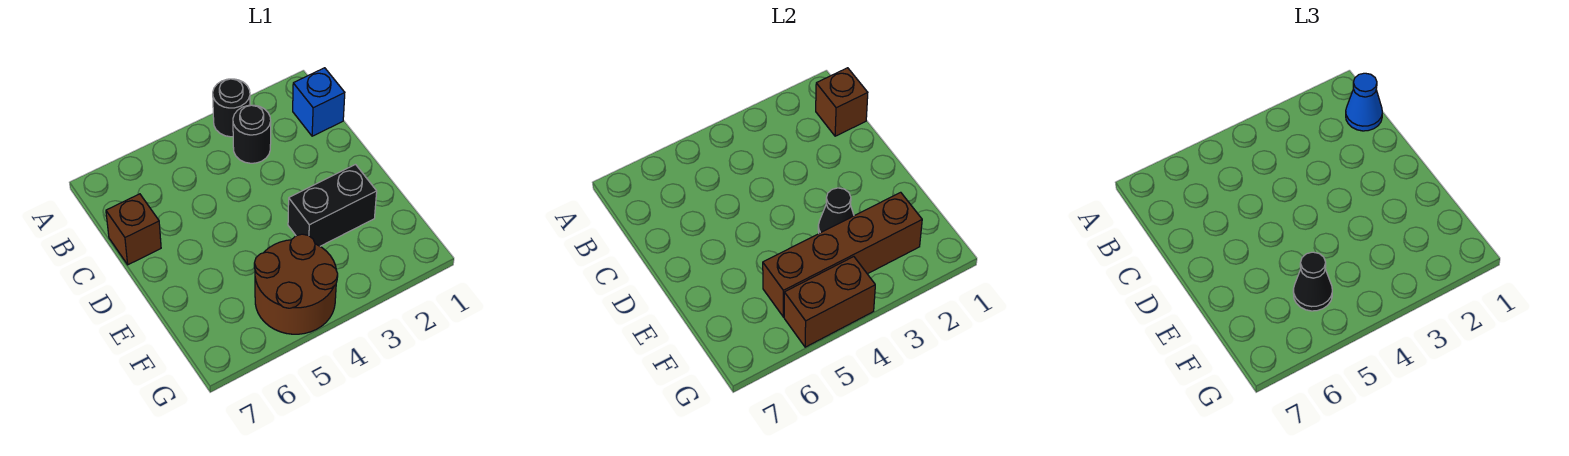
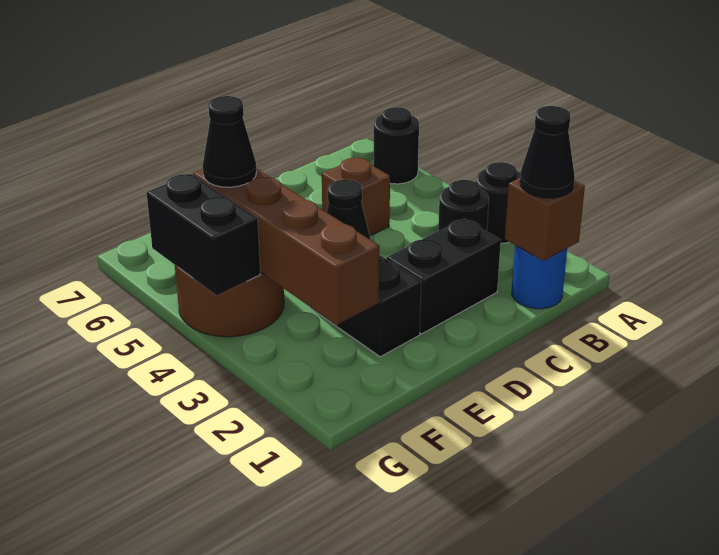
none -> black 1x1 round brick [373,107,419,184]
blue 1x1 brick [293,68,345,136] -> blue 1x1 round brick [512,245,567,309]
blue 1x1 cone [1346,73,1382,131] -> black 1x1 cone [520,106,575,198]
none -> black 1x2 brick [387,219,501,334]
brown 1x1 brick [106,194,161,265] -> brown 1x1 brick moved to [322,158,390,236]
brown 1x2 brick [784,257,875,347] -> black 1x2 brick [147,174,260,295]

